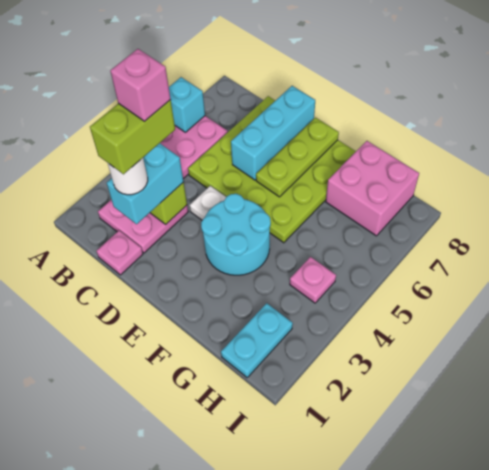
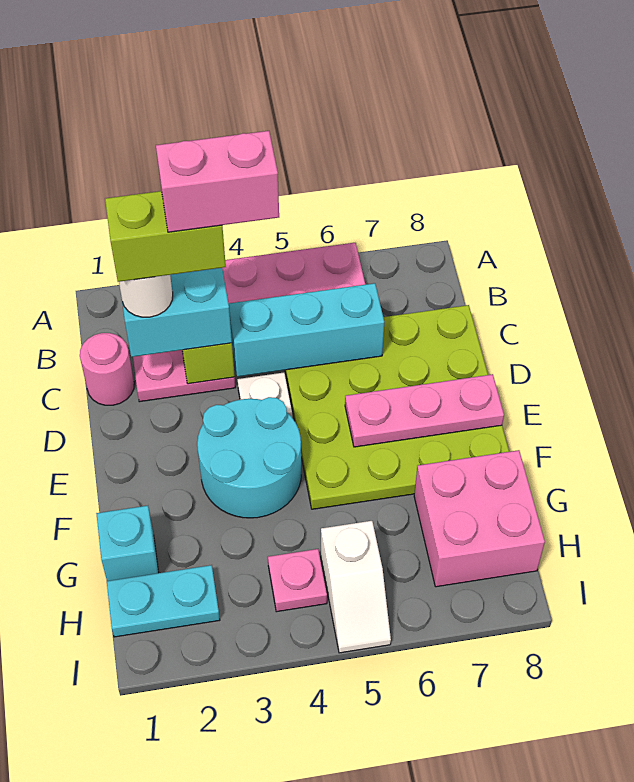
cyan 1x1 brick [169,77,205,132] -> cyan 1x1 brick moved to [96,506,159,581]
pink 1x1 plate [96,230,143,275] -> pink 1x1 round brick [80,333,134,405]
pink 1x1 brick [110,49,171,121] -> pink 1x2 brick [156,131,279,232]
cyan 1x3 brick [231,86,315,180] -> cyan 1x3 brick moved to [229,283,384,377]
lime 1x3 plate [256,118,339,197] -> pink 1x3 plate [345,374,504,447]
none -> white 1x2 slope [321,521,391,653]

